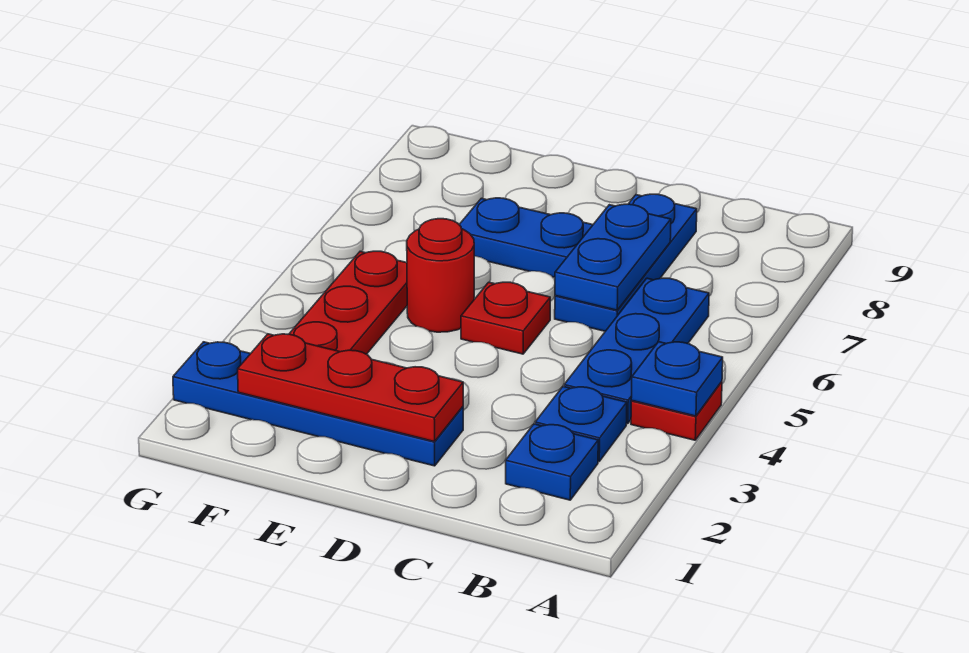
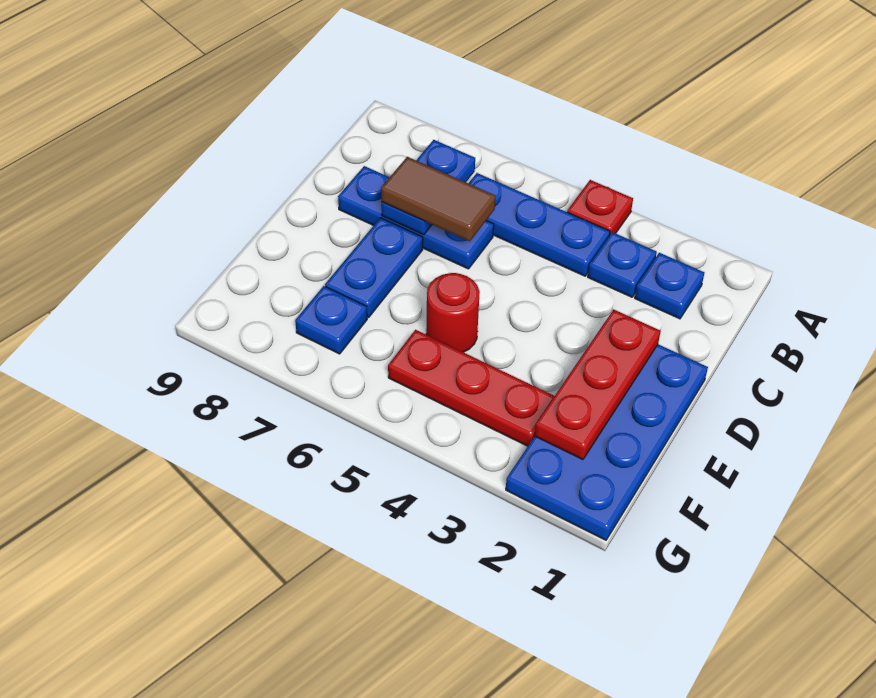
blue 1x1 plate [631,342,723,416] -> blue 1x1 plate moved to [295,286,367,354]
blue 1x2 plate [555,204,671,310] -> blue 1x2 plate turned to [381,140,475,235]
none -> brown 1x2 tile [381,157,496,241]
blue 1x4 plate [173,342,463,466] -> blue 2x4 plate [506,344,708,540]
red 1x1 plate [461,282,550,354] -> none

